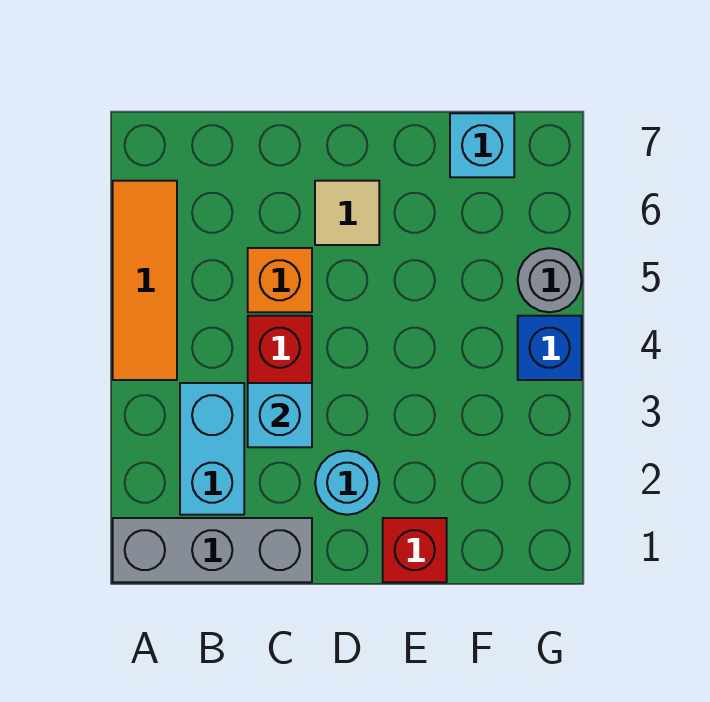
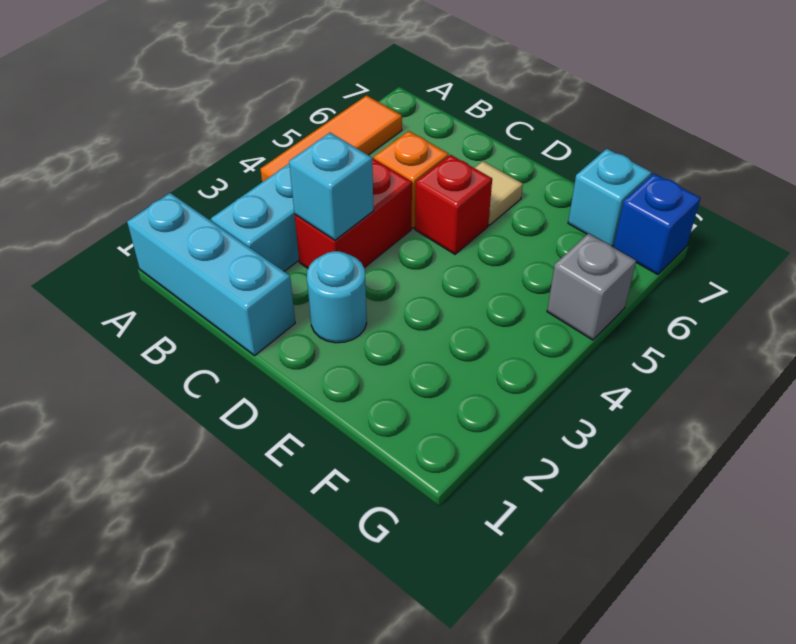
grey 1x3 brick [113,518,312,582] -> cyan 1x3 brick [127,193,295,356]
red 1x1 brick [383,518,447,582] -> red 1x1 brick moved to [415,155,492,254]
blue 1x1 brick [518,316,582,380] -> blue 1x1 brick moved to [614,173,701,275]
grey 1x1 round brick [518,248,582,312] -> grey 1x1 brick [547,233,636,340]

